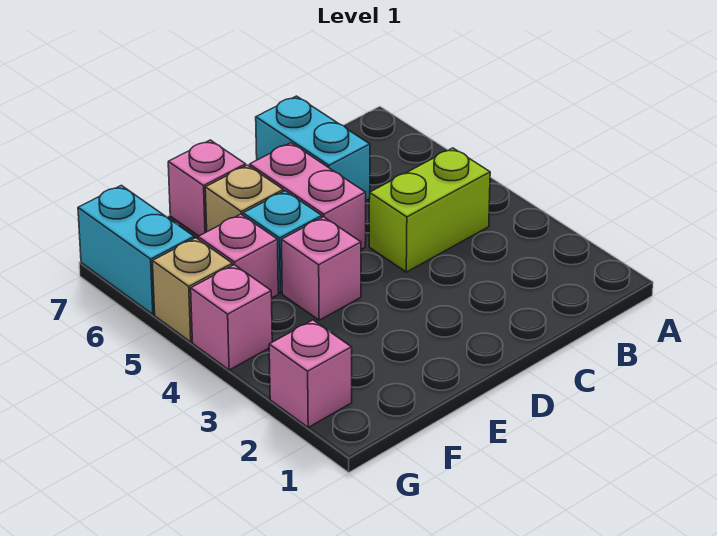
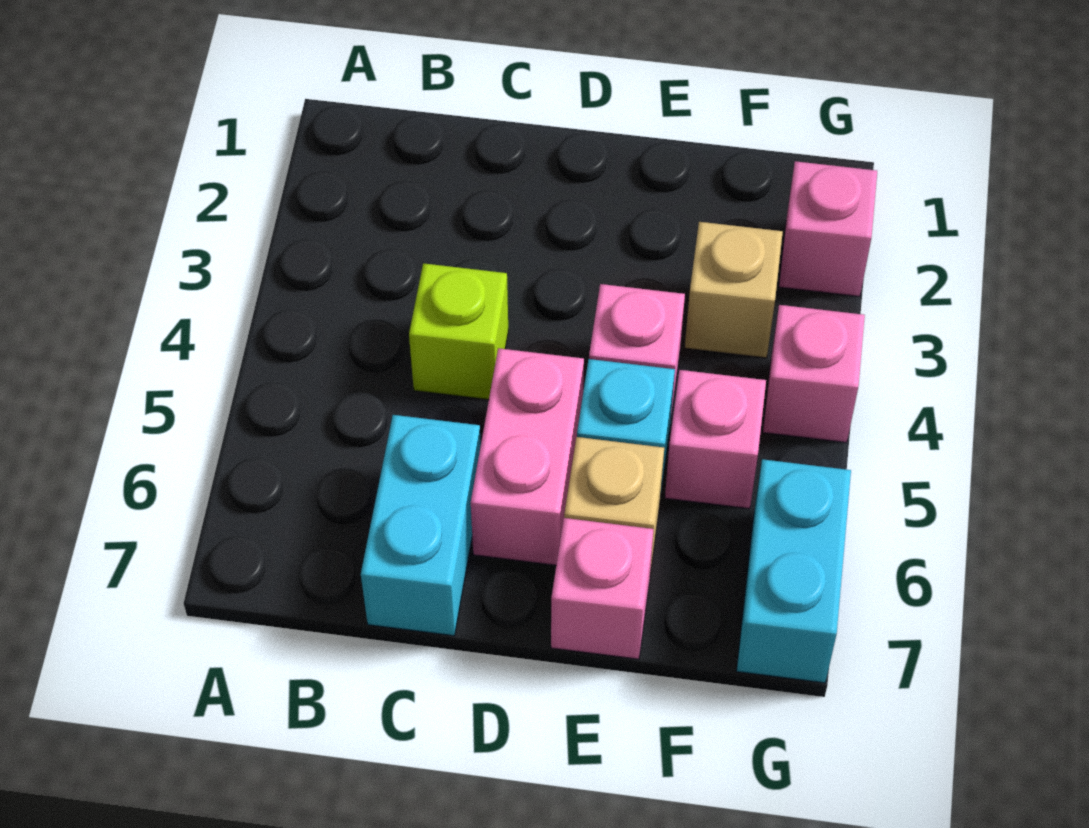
lime 1x2 brick [369,148,490,272] -> lime 1x1 brick [409,263,508,400]
tan 1x1 brick [152,238,232,342] -> tan 1x1 brick moved to [685,222,783,358]

